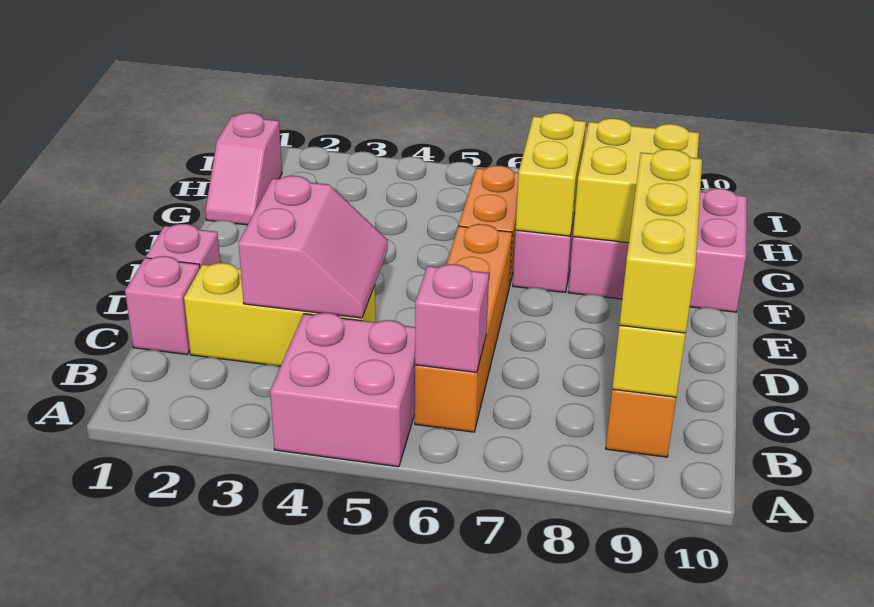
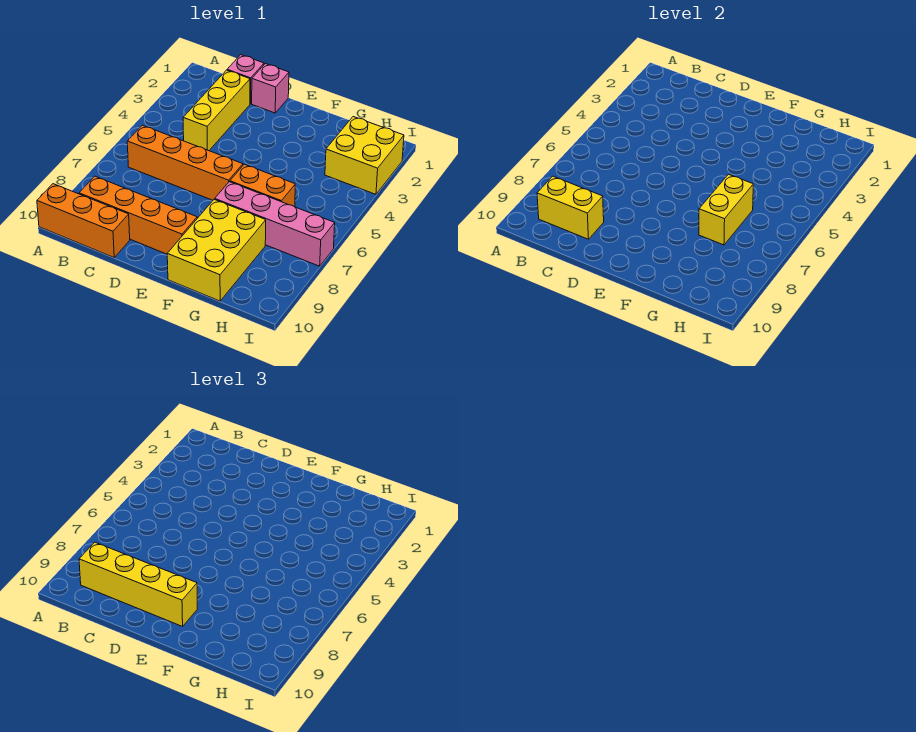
pink 2x2 brick [270,313,415,467] -> none
none -> orange 1x3 brick [37,184,130,257]
pink 1x1 brick [415,264,489,372] -> none
yellow 1x3 brick [619,149,702,333] -> yellow 1x4 brick [79,542,197,626]
pink 2x2 slope [239,176,388,318] -> none
yellow 1x2 brick [516,113,586,236] -> yellow 1x2 brick turned to [699,174,753,245]
pink 2x3 brick [568,188,747,312] -> yellow 2x3 brick [167,199,266,301]
yellow 2x2 brick [573,118,699,243] -> yellow 2x2 brick moved to [325,117,404,194]
pink 1x2 slope [205,113,282,225] -> none

